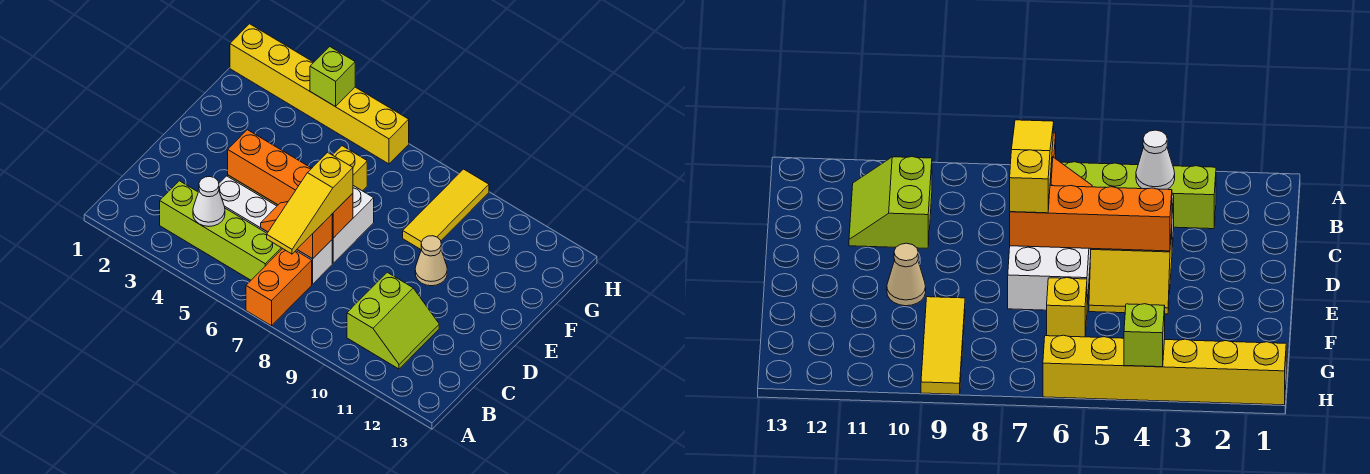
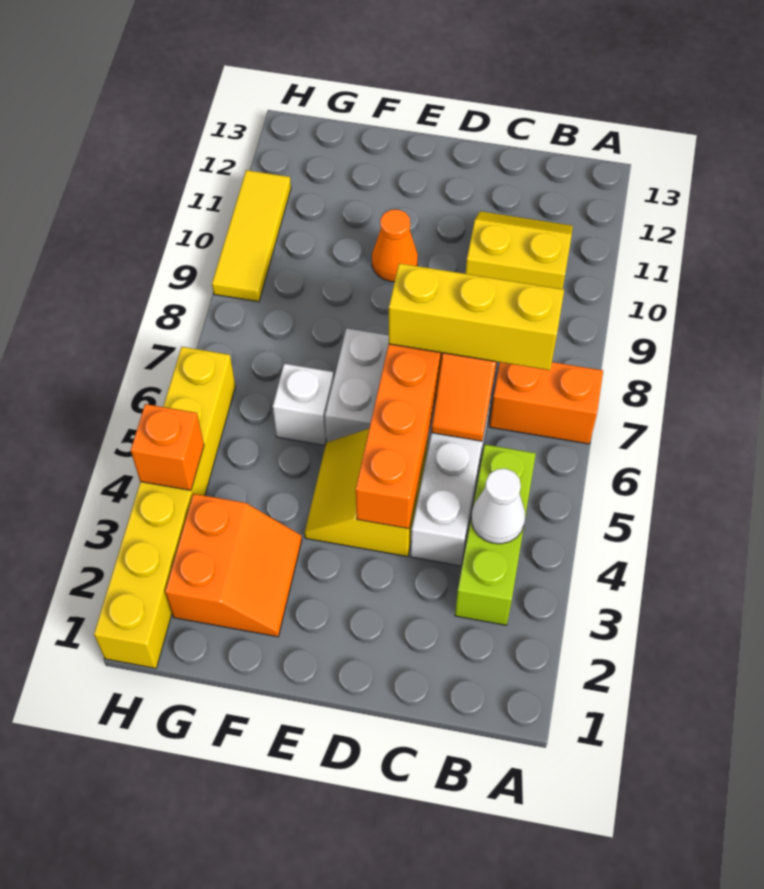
lime 1x4 brick [160,181,282,280] -> lime 1x3 brick [455,445,536,625]
yellow 1x3 slope [267,152,353,254] -> yellow 1x3 brick [389,263,564,370]
lime 2x2 slope [347,272,439,369] -> yellow 2x2 slope [466,211,573,289]
tan 1x1 cone [415,236,447,286] -> orange 1x1 cone [372,210,418,282]
none -> orange 2x2 slope [165,494,302,637]
yellow 1x1 brick [333,146,367,191] -> white 1x1 brick [273,364,334,445]
yellow 1x3 tile [403,169,489,249] -> yellow 1x3 tile turned to [212,170,291,302]
lime 1x1 brick [310,47,355,106] -> orange 1x1 brick [131,404,204,490]

